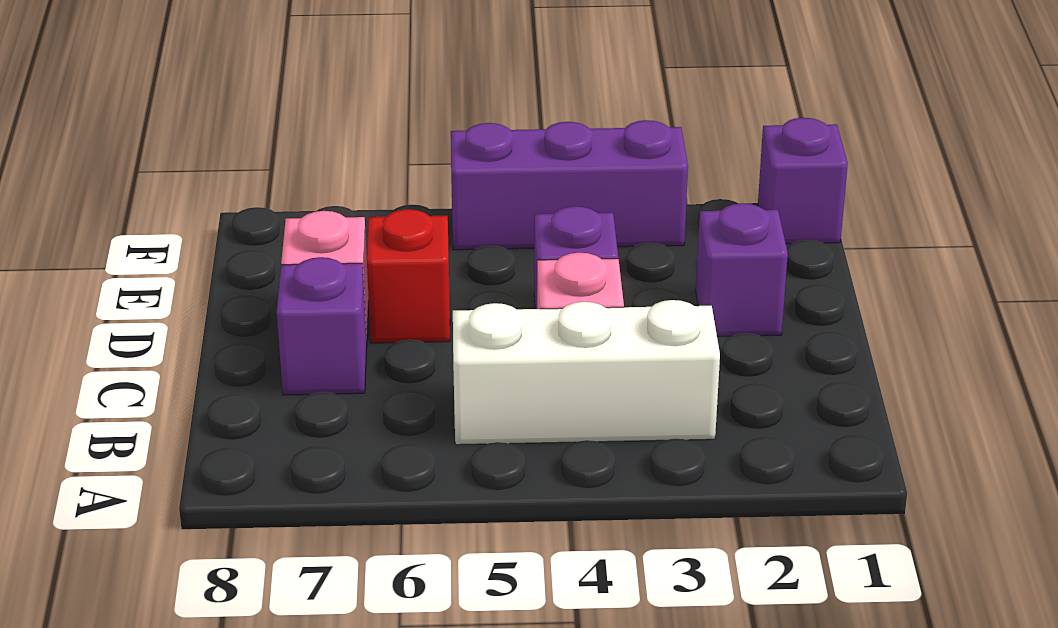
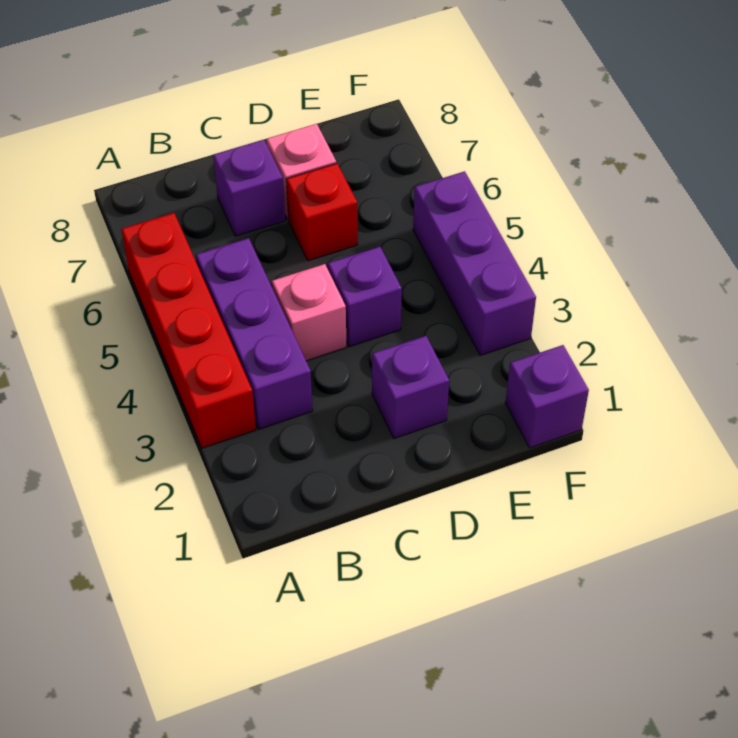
none -> red 1x4 brick [121,213,256,448]
white 1x3 brick [453,300,720,445] -> purple 1x3 brick [196,238,313,429]

